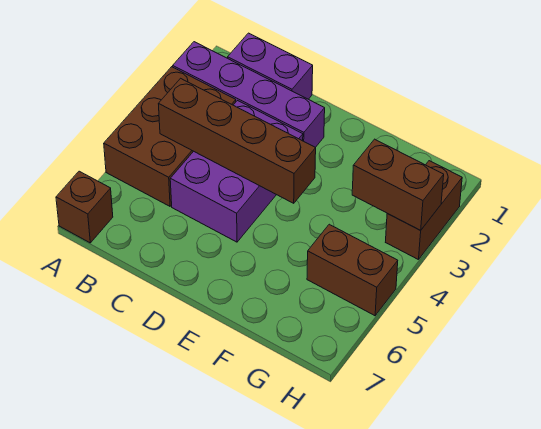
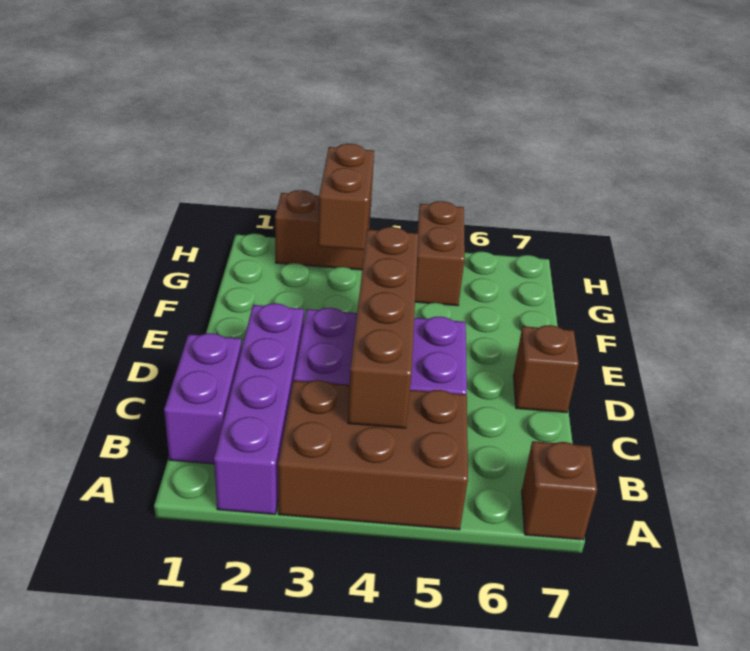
none -> brown 1x1 brick [513,325,579,413]

